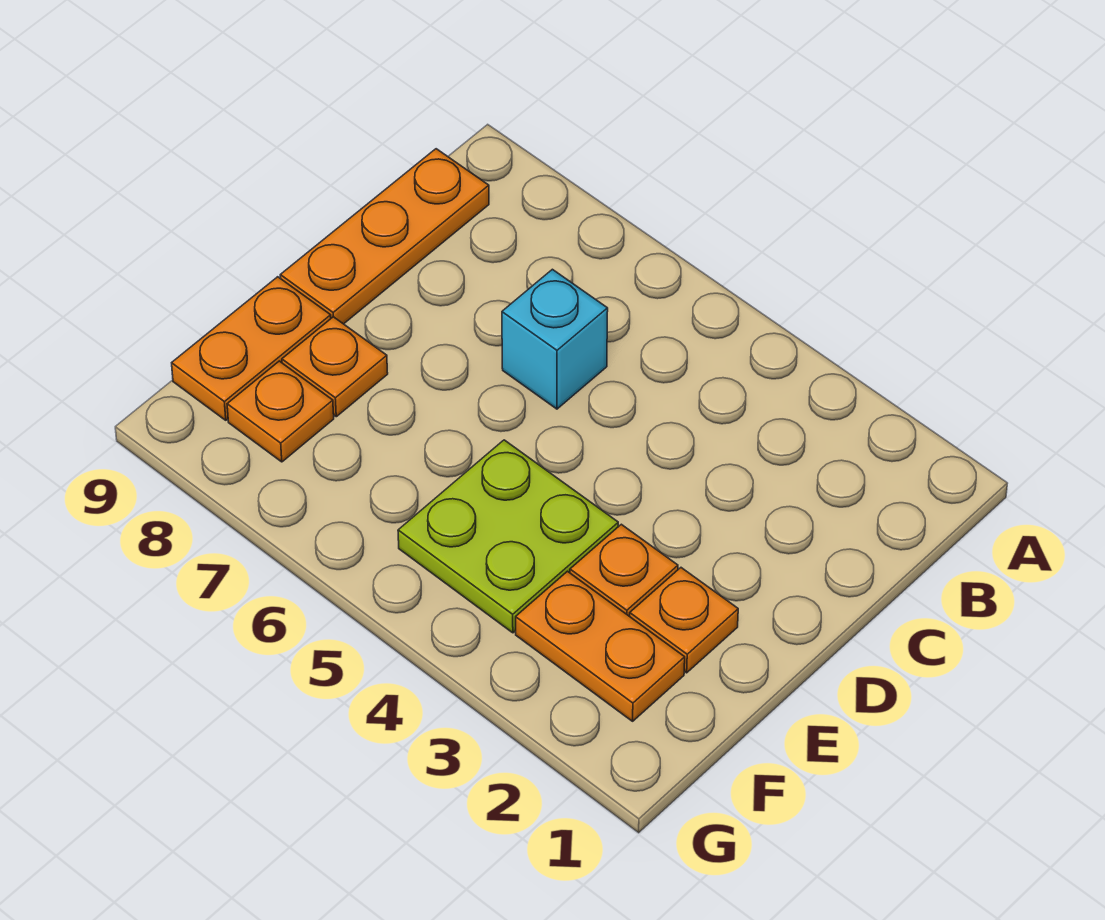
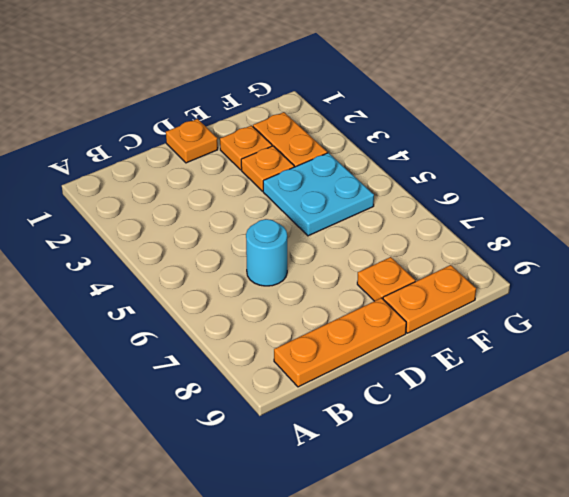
cyan 1x1 brick [502,269,608,409] -> cyan 1x1 round brick [246,219,287,286]
lime 2x2 plate [398,440,618,633] -> cyan 2x2 plate [263,153,374,236]
orange 1x1 plate [227,361,334,462] -> orange 1x1 plate moved to [166,119,218,163]

